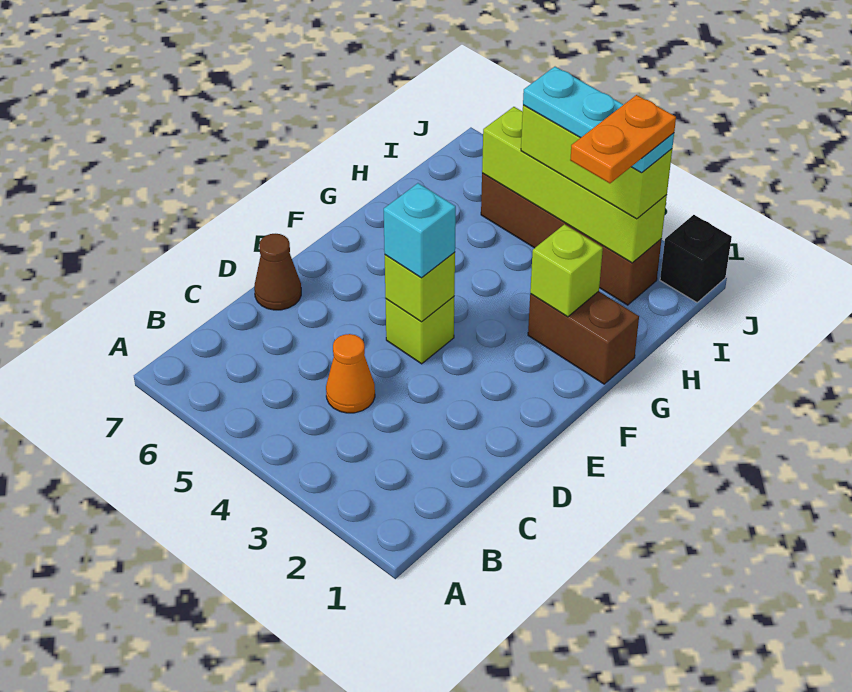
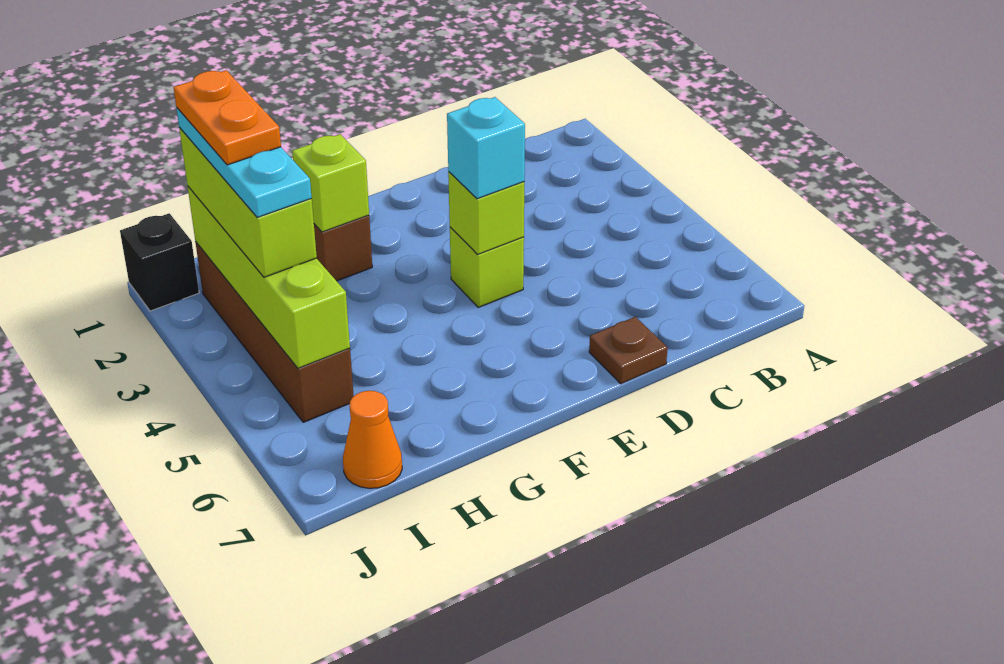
orange 1x1 cone [326,334,375,413] -> orange 1x1 cone moved to [343,391,402,488]
brown 1x1 cone [254,234,301,310] -> brown 1x1 plate [589,317,668,384]
orange 1x2 plate [570,95,676,183] -> orange 1x2 plate turned to [174,70,281,165]

